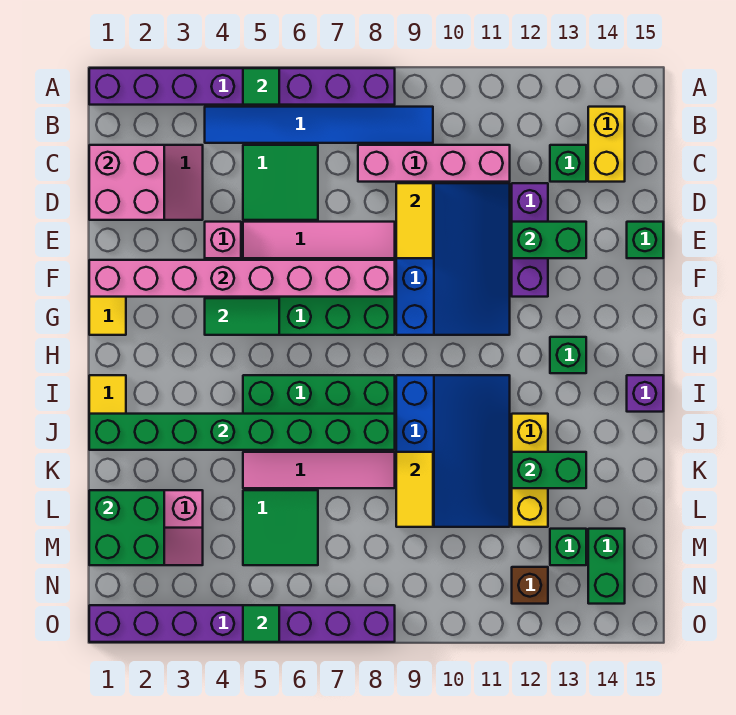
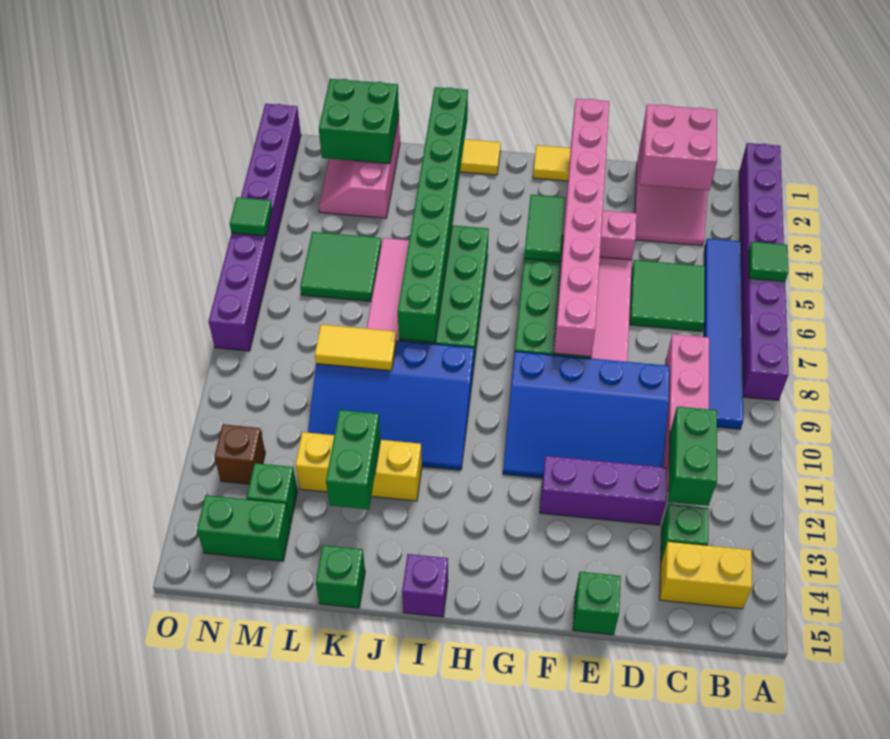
yellow 1x2 tile [396,183,433,258] -> none
green 1x2 brick [512,222,586,258] -> green 1x2 brick moved to [668,406,717,506]
green 1x1 brick [550,337,586,373] -> green 1x1 brick moved to [316,545,365,608]

